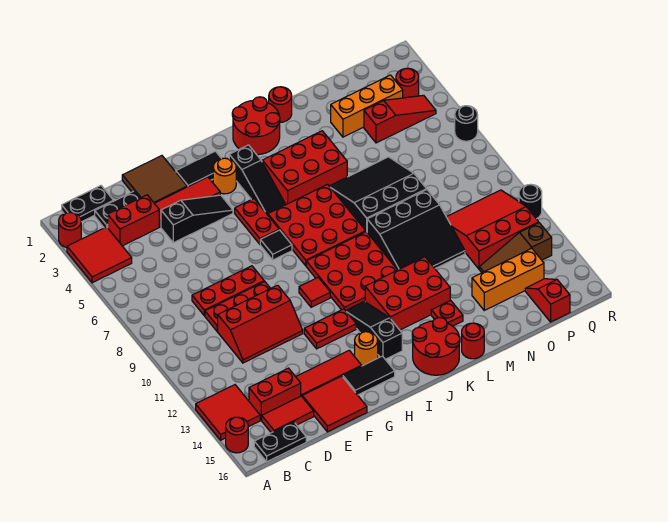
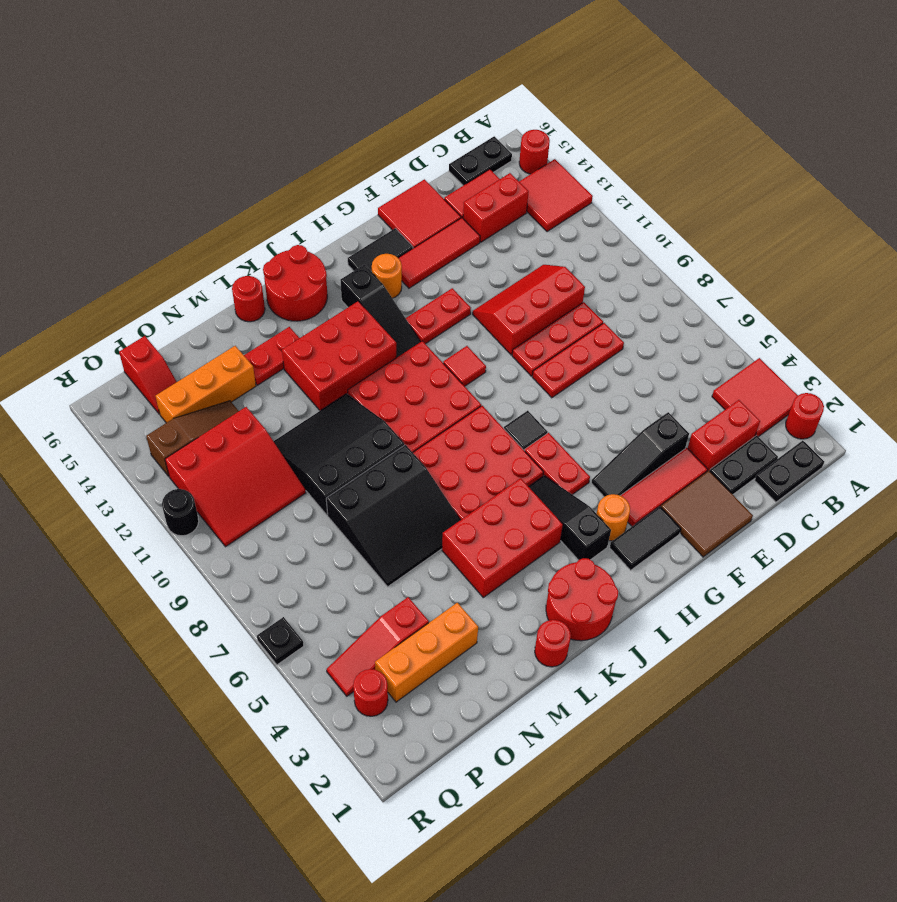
red 1x1 plate [431,300,463,326] -> red 1x2 plate [244,327,299,385]
black 1x1 round brick [455,106,478,141] -> black 1x1 plate [257,617,304,665]

